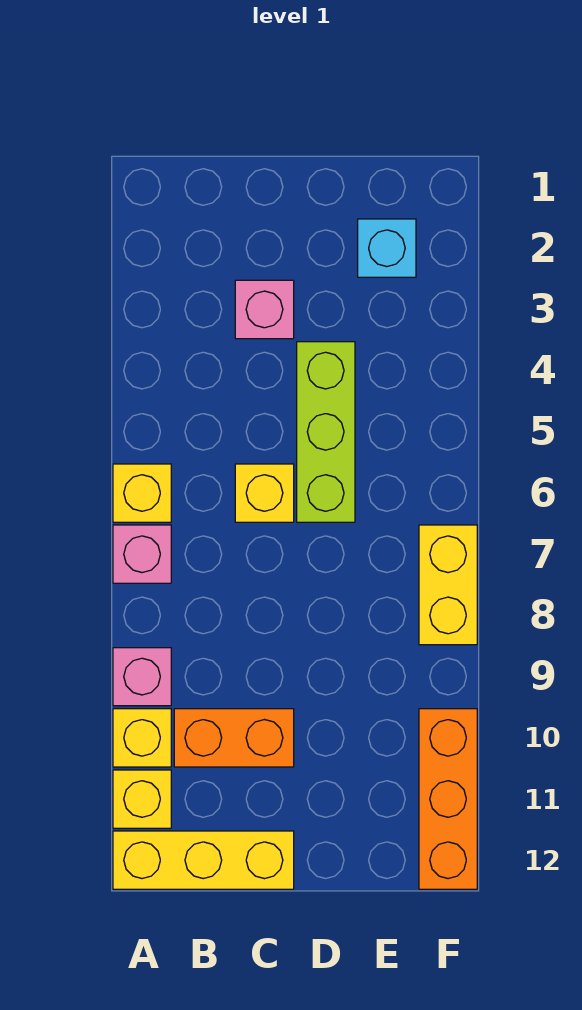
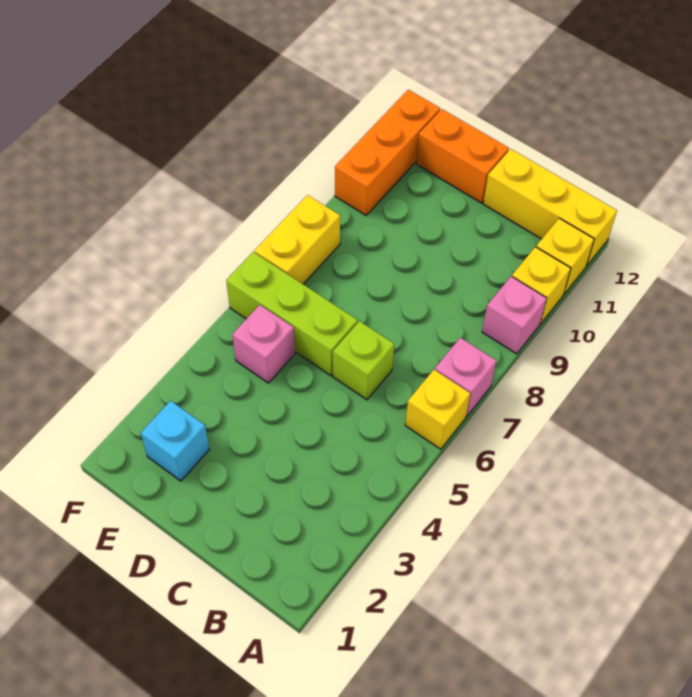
orange 1x2 brick [174,709,294,767] -> orange 1x2 brick moved to [416,109,509,203]
pink 1x1 brick [235,280,294,339] -> pink 1x1 brick moved to [232,305,295,383]
yellow 1x1 brick [235,464,294,522] -> lime 1x1 brick [333,321,394,400]
lime 1x3 brick [297,342,355,522] -> lime 1x3 brick turned to [226,252,358,376]

